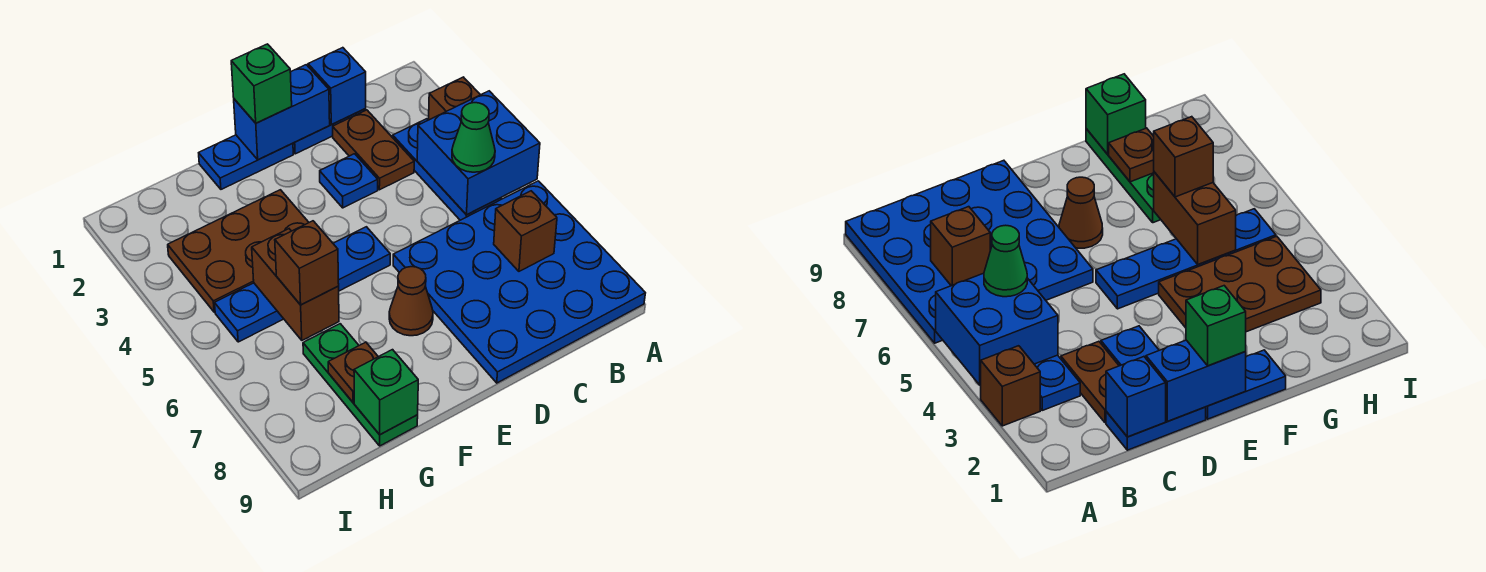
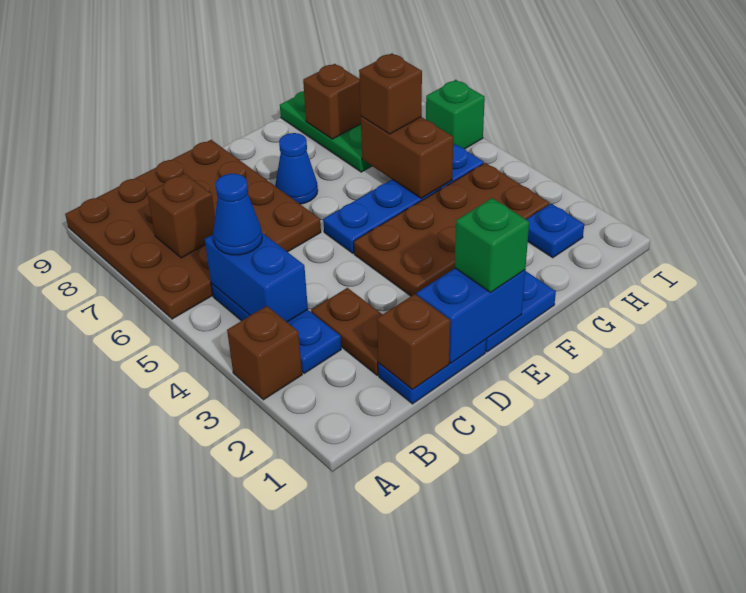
blue 2x2 brick [417,91,540,215] -> blue 1x2 brick [205,233,308,322]
blue 4x4 plate [393,181,645,383] -> brown 4x4 plate [65,140,321,319]
green 1x1 cone [452,103,495,172] -> blue 1x1 cone [213,174,262,255]
blue 1x1 brick [308,48,366,124] -> brown 1x1 brick [377,294,450,390]
blue 1x1 plate [320,154,378,208] -> blue 1x1 plate moved to [526,204,584,258]
brown 1x1 cone [389,267,433,336] -> blue 1x1 cone [275,133,318,204]
brown 2x3 plate [168,190,309,312] -> brown 2x4 plate [354,163,549,296]
brown 1x1 plate [328,342,378,403] -> brown 1x1 brick [303,64,361,139]
green 1x1 brick [354,350,418,435] -> green 1x1 brick moved to [426,80,485,149]

